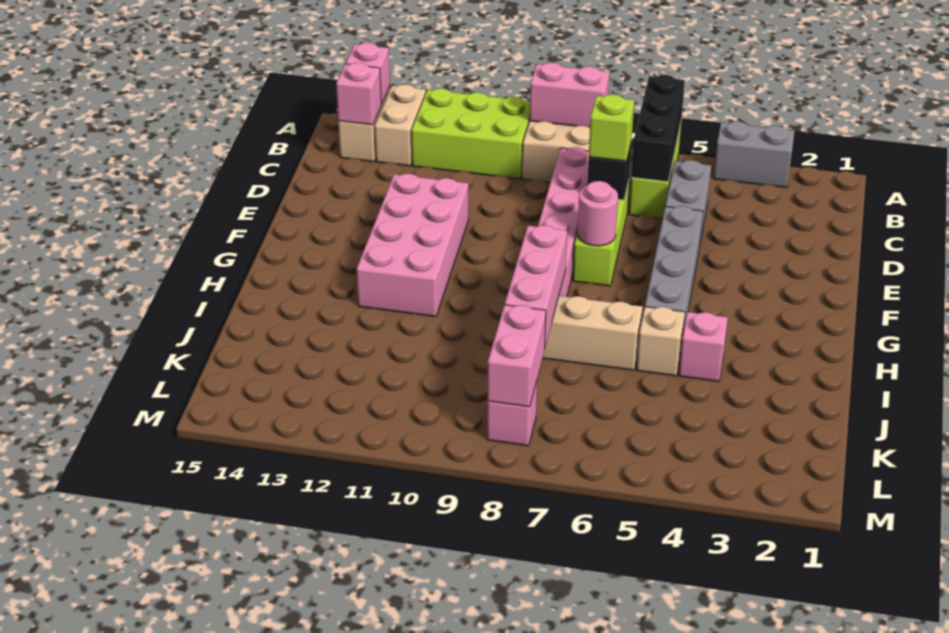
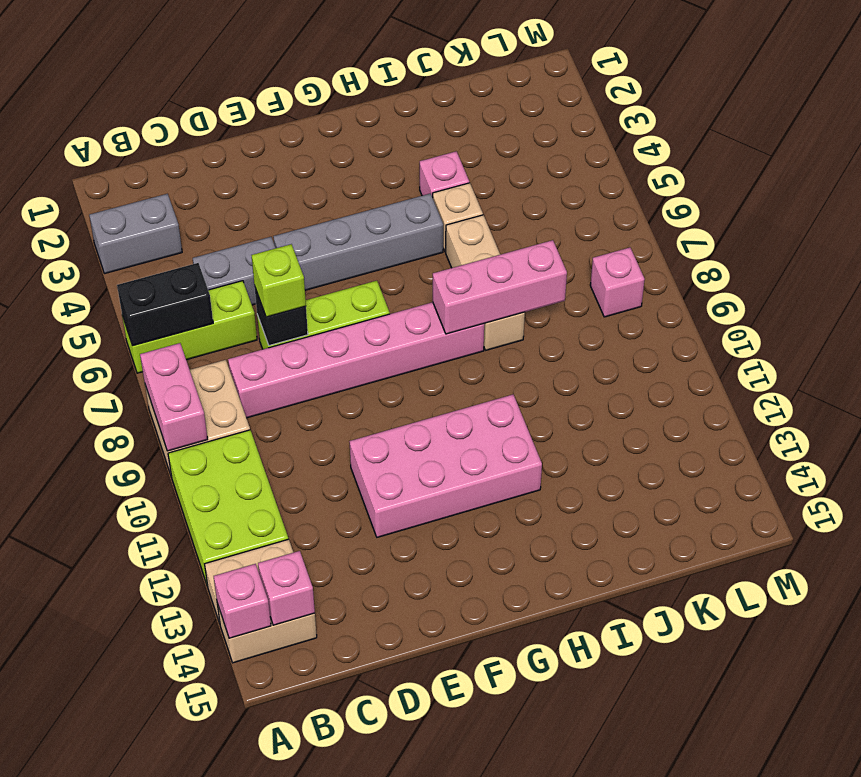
grey 1x2 brick [714,121,795,188] -> grey 1x2 brick turned to [89,194,182,274]
black 1x3 brick [631,75,685,182] -> black 1x2 brick [117,263,213,346]
pink 1x1 round brick [577,181,618,246] -> none
pink 1x2 brick [488,305,546,407] -> none

